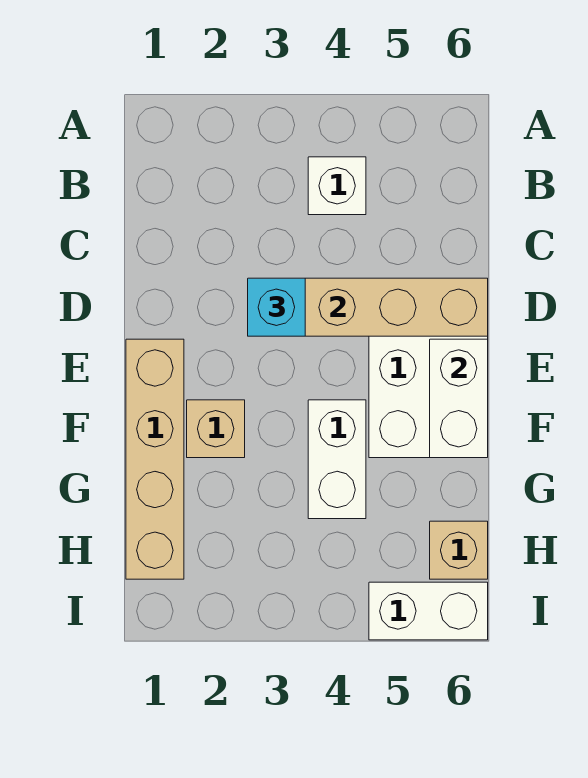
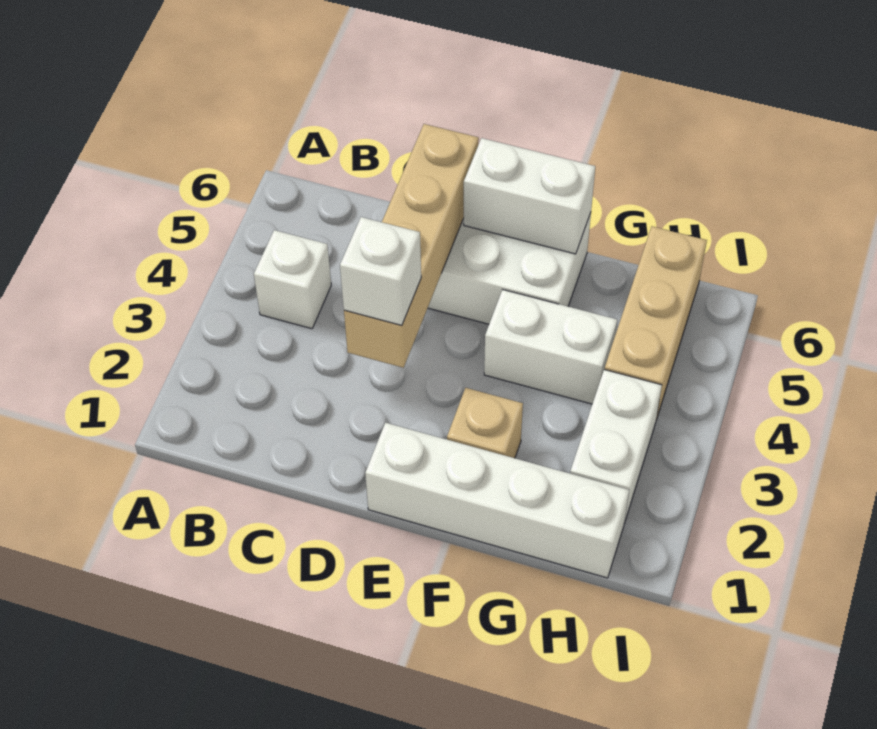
cyan 1x1 brick [248,278,305,336] -> white 1x1 brick [340,217,421,325]
tan 1x4 brick [126,339,184,579] -> white 1x4 brick [365,423,629,578]
tan 1x1 brick [430,521,488,579] -> tan 1x3 brick [604,226,707,420]
white 1x2 brick [369,582,488,640] -> white 1x2 brick moved to [570,370,662,524]

